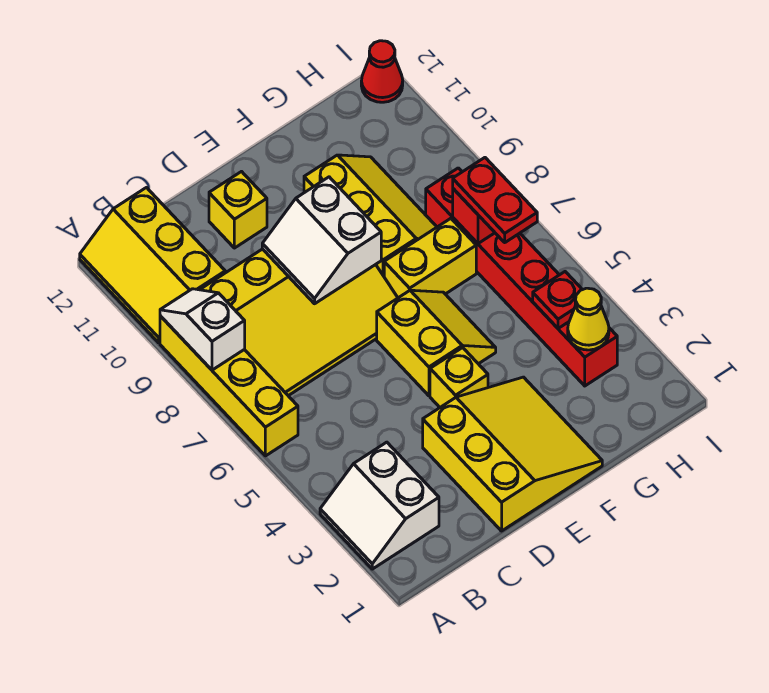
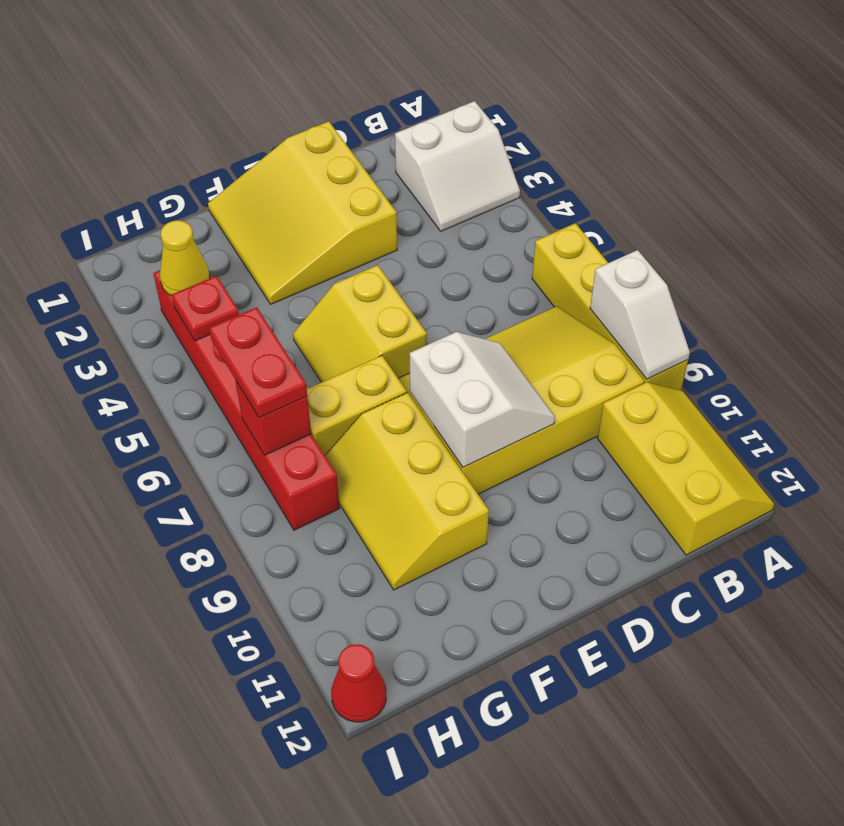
white 2x2 slope [320,442,439,569] -> white 2x2 slope turned to [395,101,520,231]
yellow 1x1 brick [209,172,267,248] -> none
yellow 1x1 brick [430,348,488,407] -> none

